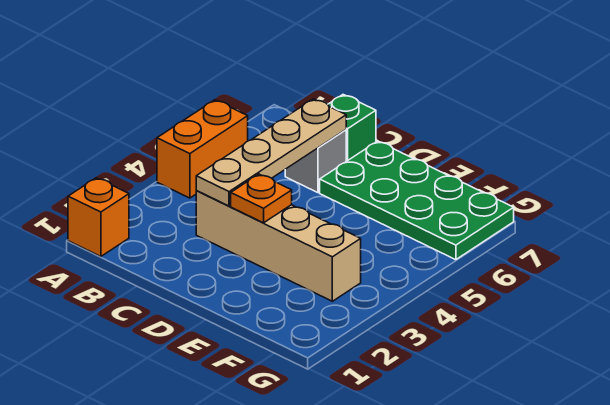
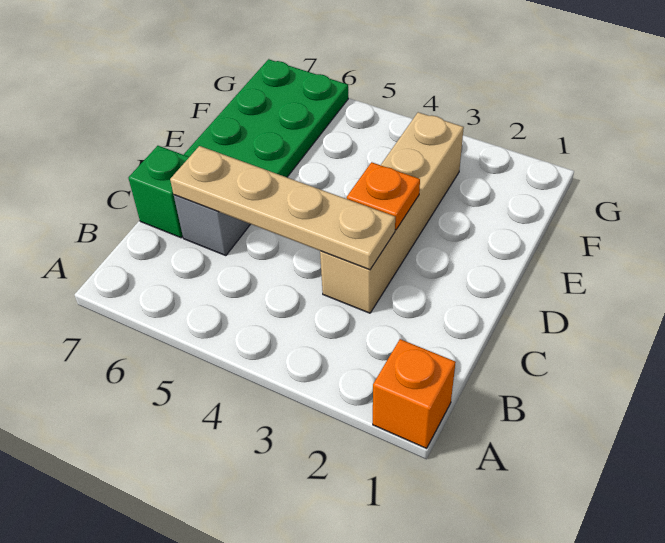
orange 1x2 brick [157,100,248,198] -> none

